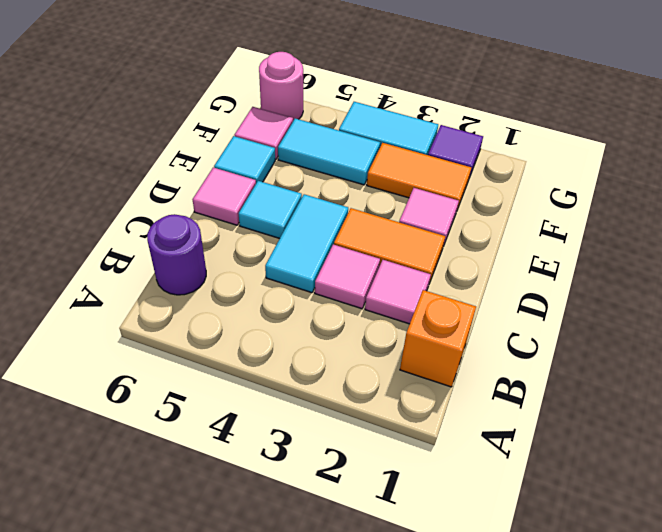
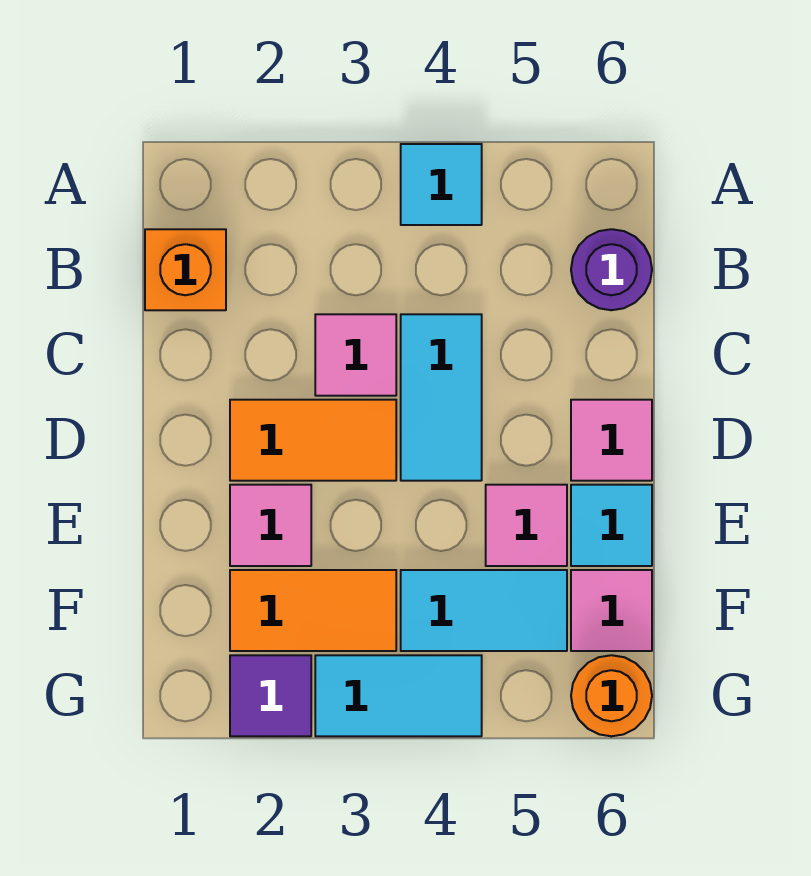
pink 1x1 tile [365,260,431,324] -> pink 1x1 tile moved to [486,485,567,566]
cyan 1x1 tile [239,181,302,239] -> cyan 1x1 tile moved to [401,144,482,225]
pink 1x1 round brick [259,52,303,121] -> orange 1x1 round brick [571,655,652,736]

